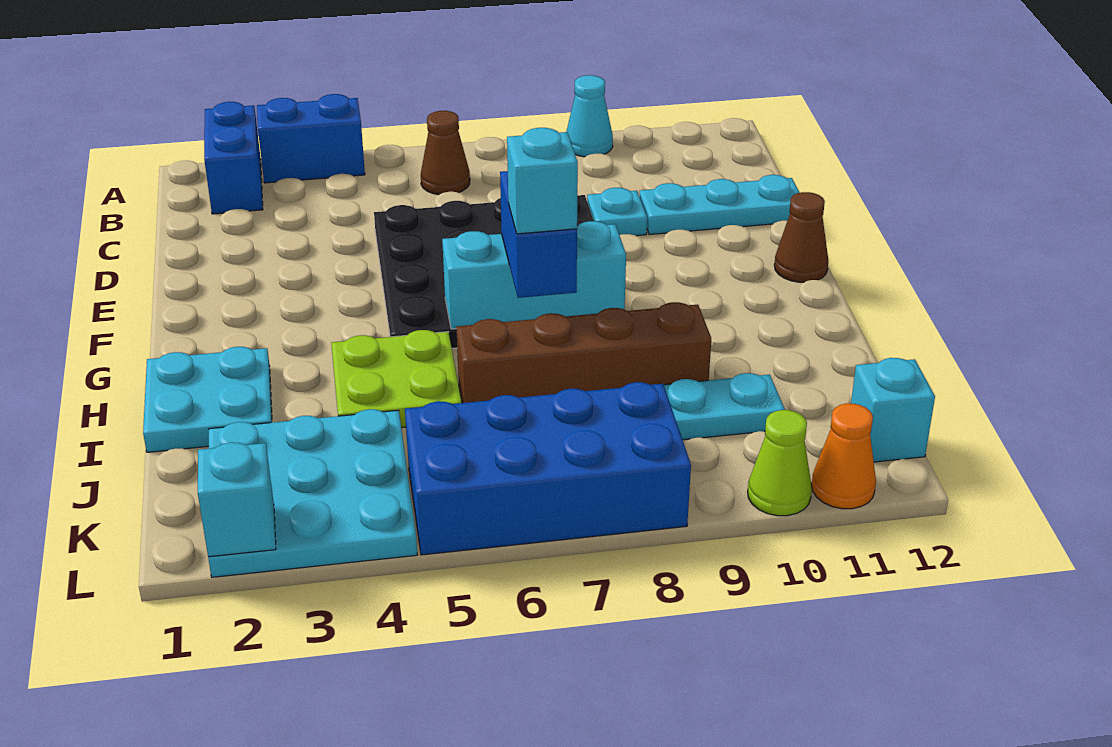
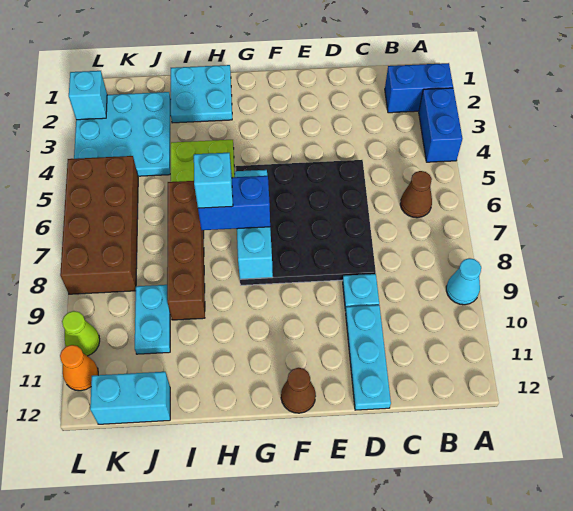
blue 2x4 brick [405,382,691,555] -> brown 2x4 brick [60,156,138,294]
cyan 1x1 brick [851,358,935,462] -> cyan 1x2 brick [90,372,170,424]

